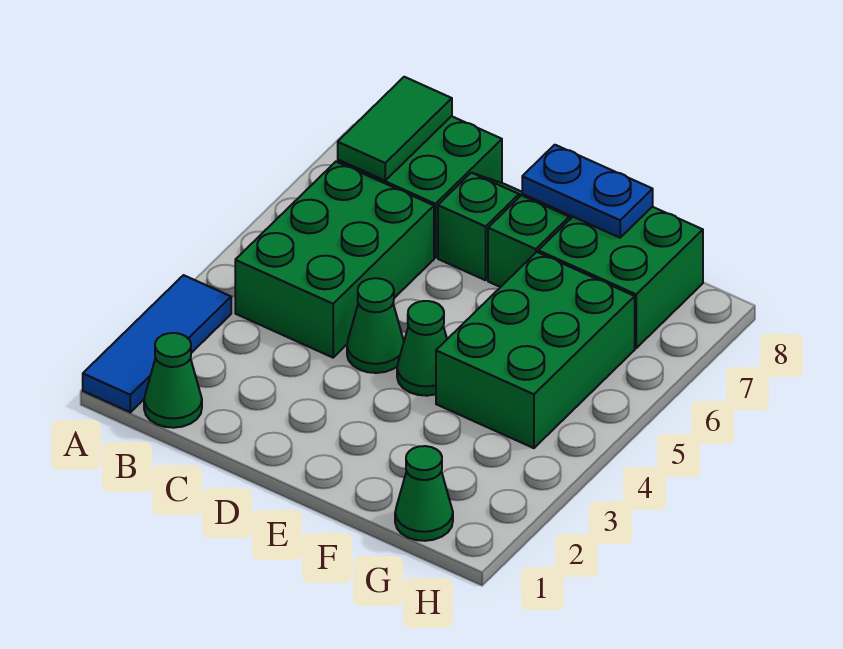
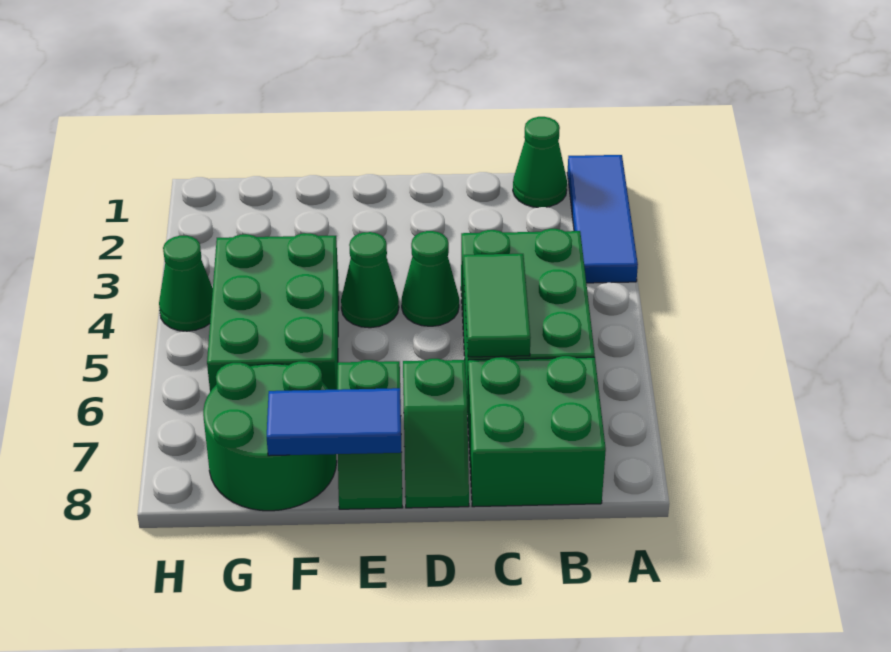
green 1x2 tile [338,77,452,180] -> green 1x2 tile moved to [464,254,531,357]
blue 1x2 plate [522,145,653,238] -> blue 1x2 tile [267,388,401,456]
green 2x2 brick [538,207,703,348] -> green 2x2 round brick [203,361,337,511]
green 1x1 cone [395,446,453,541] -> green 1x1 cone moved to [159,236,213,331]

